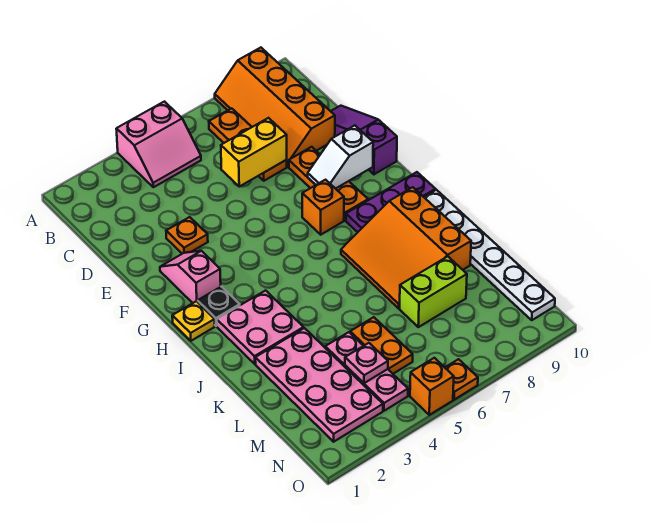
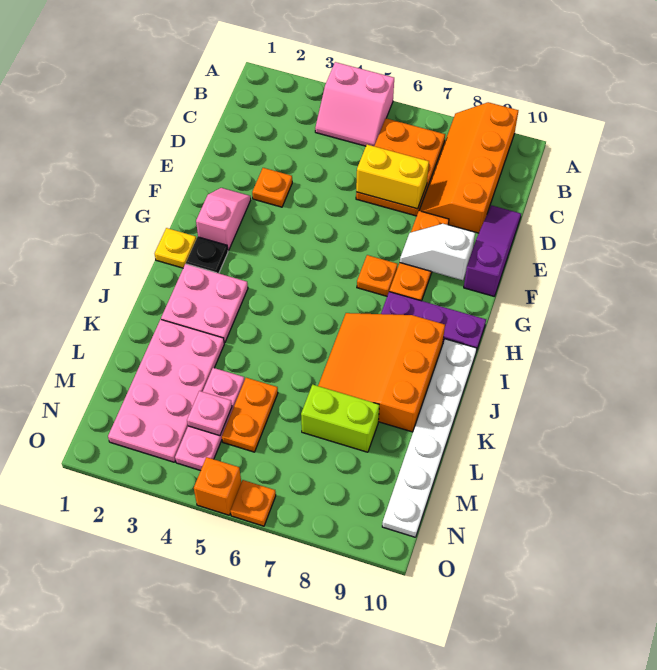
orange 1x3 plate [209,108,287,181] -> orange 2x3 plate [356,118,445,216]
orange 1x1 brick [302,180,344,235] -> orange 1x1 plate [357,255,397,296]

